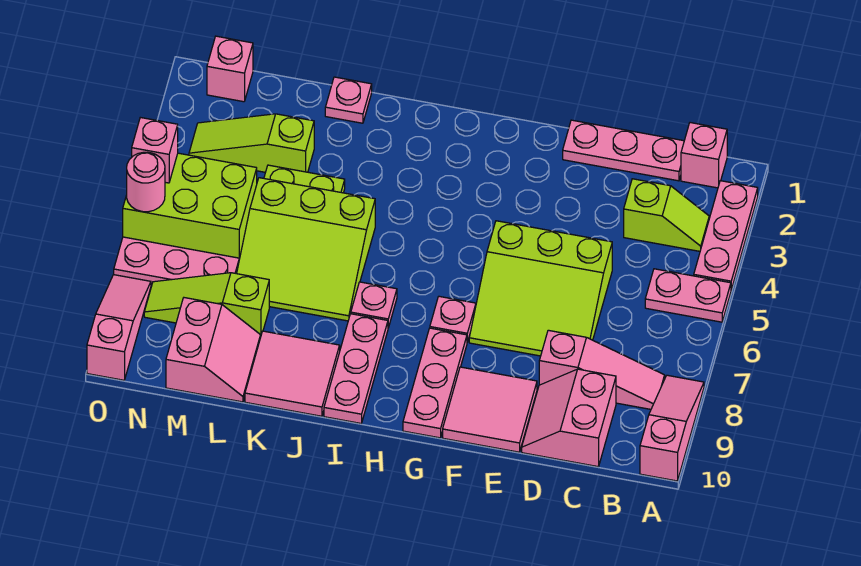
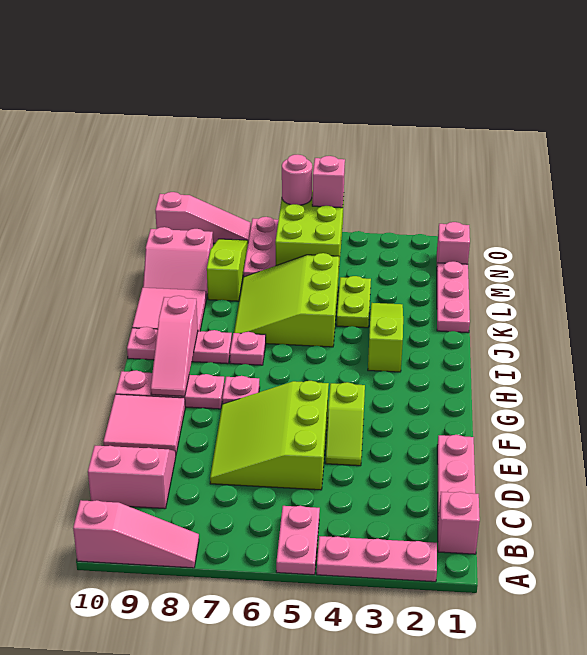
lime 1x2 slope [624,179,709,251] -> lime 1x2 slope moved to [326,382,365,466]
pink 1x3 slope [539,330,665,409] -> pink 1x3 slope moved to [151,296,198,396]
pink 1x1 plate [325,77,372,123] -> pink 1x3 plate [437,261,470,333]
lime 1x3 slope [189,114,314,172] -> lime 1x3 slope moved to [368,303,403,372]

